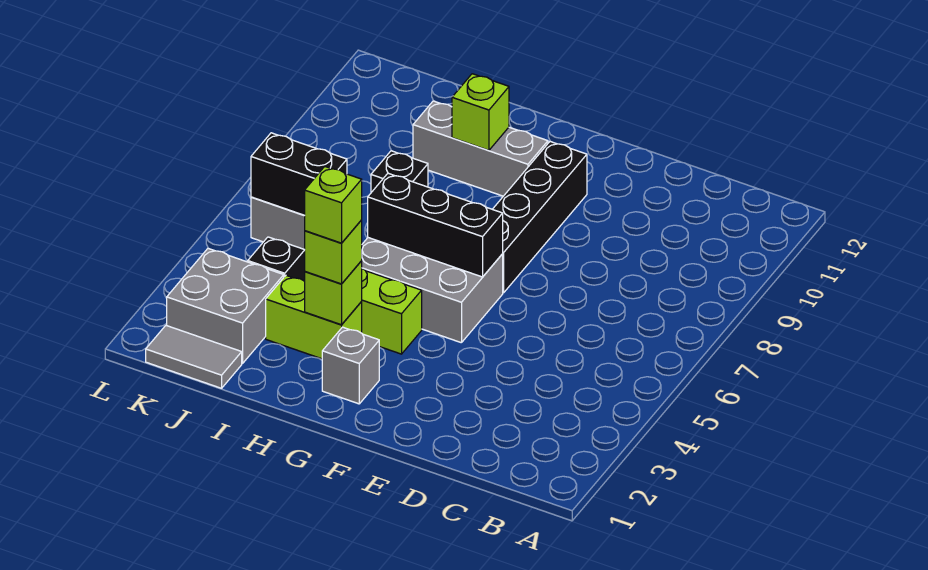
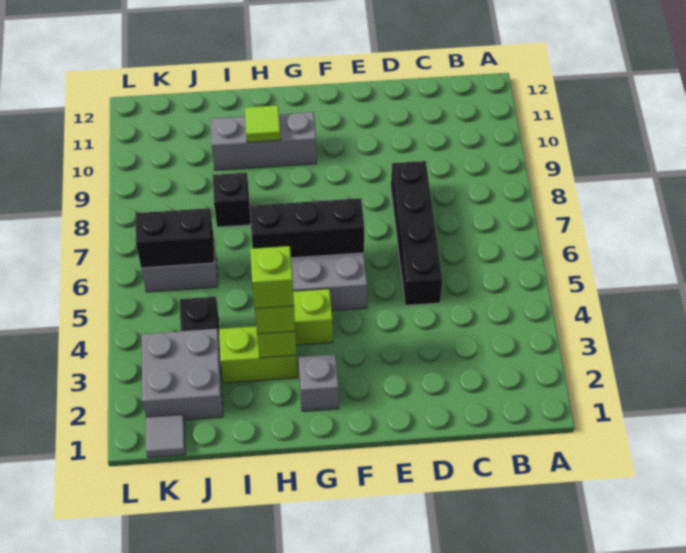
black 1x4 brick [493,141,587,293] -> black 1x4 brick moved to [391,161,442,306]
lime 1x1 brick [452,74,509,150] -> lime 1x1 tile [245,105,281,142]
grey 1x2 tile [146,325,242,388] -> grey 1x1 tile [146,415,185,458]

